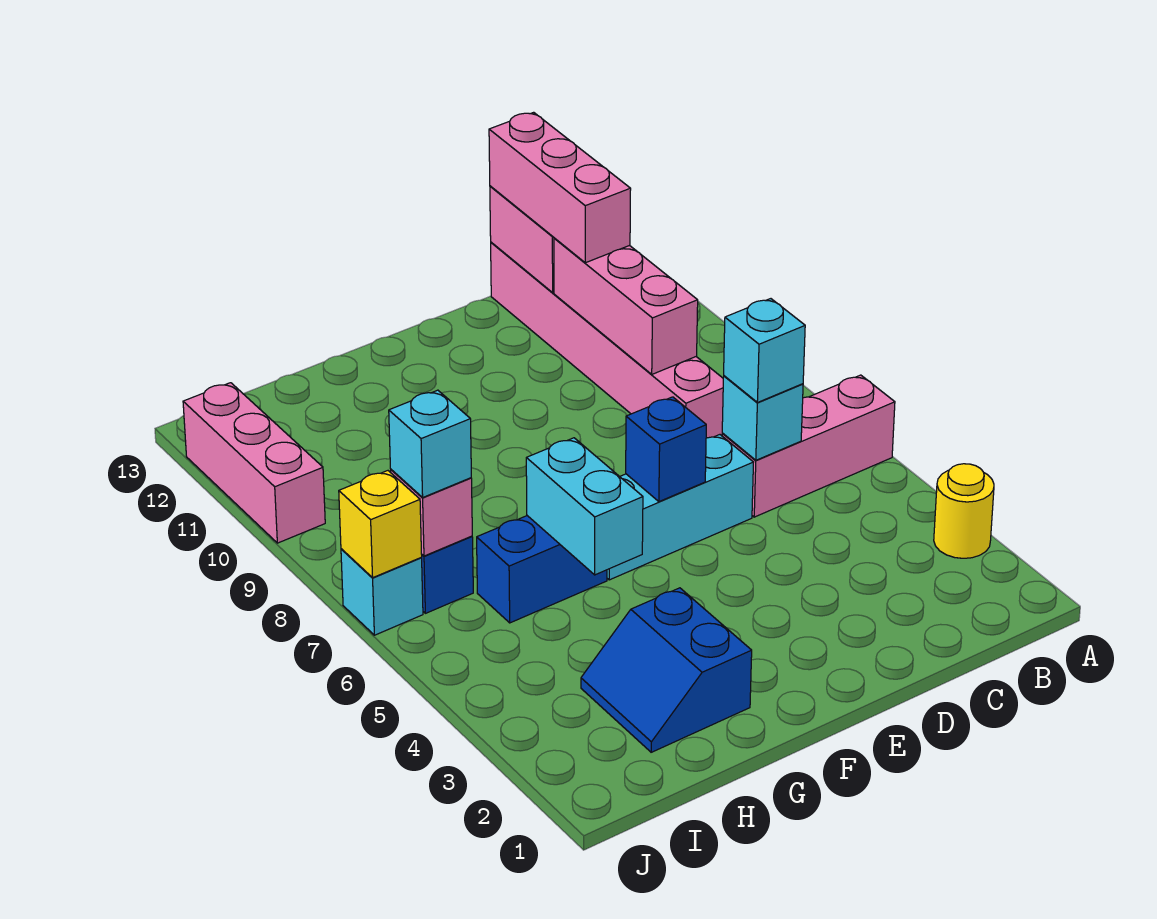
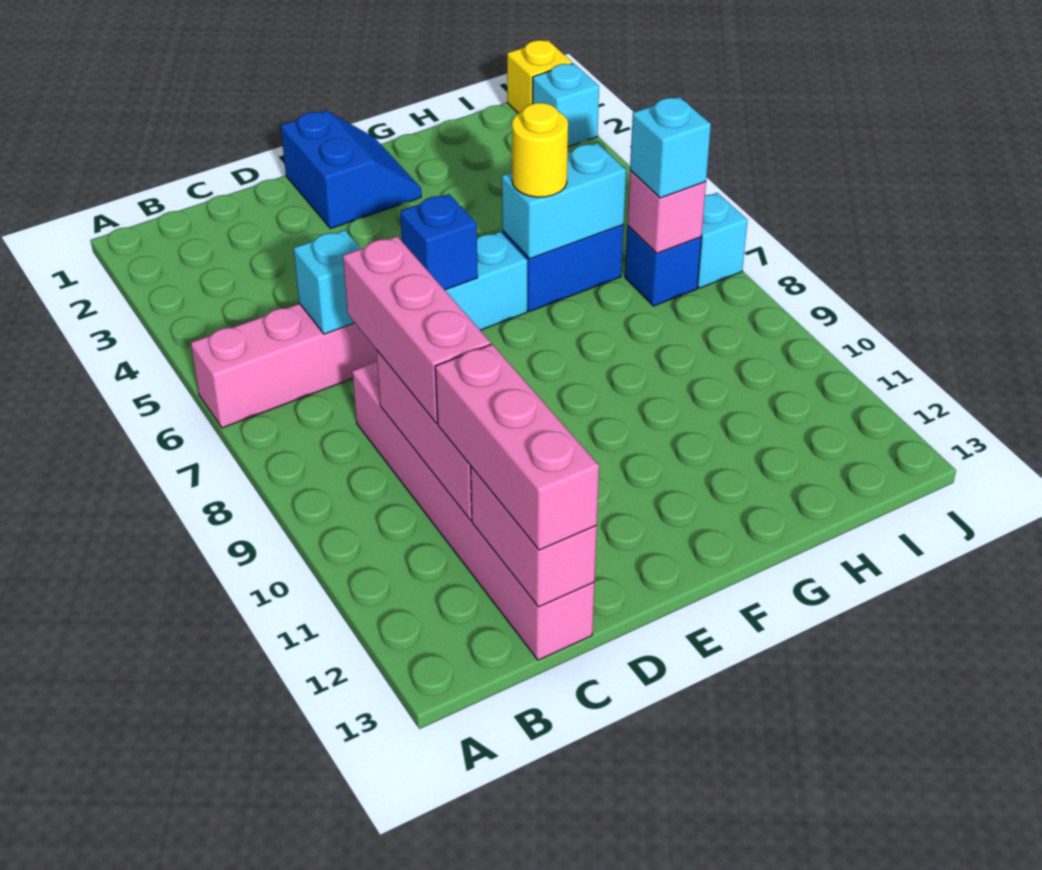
yellow 1x1 round brick [934,464,994,558] -> yellow 1x1 round brick moved to [512,103,568,197]
cyan 1x1 brick [724,299,805,403] -> cyan 1x1 brick moved to [532,63,599,147]
blue 2x2 slope [581,588,752,752] -> blue 2x2 slope moved to [281,111,421,229]
cyan 1x2 brick [526,438,643,575] -> cyan 1x2 brick turned to [502,143,626,259]
yellow 1x1 brick [339,471,422,578] -> yellow 1x1 brick moved to [507,40,572,113]
pink 1x3 brick [183,383,325,543] -> pink 1x3 brick moved to [343,236,491,423]

